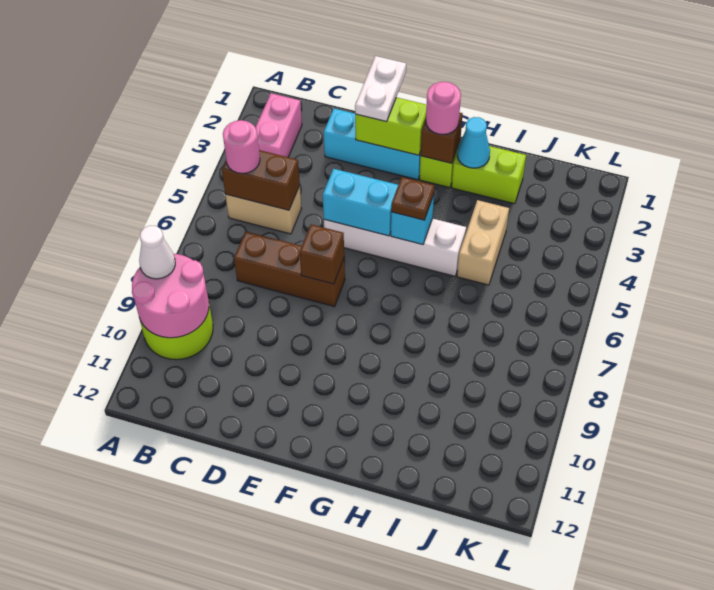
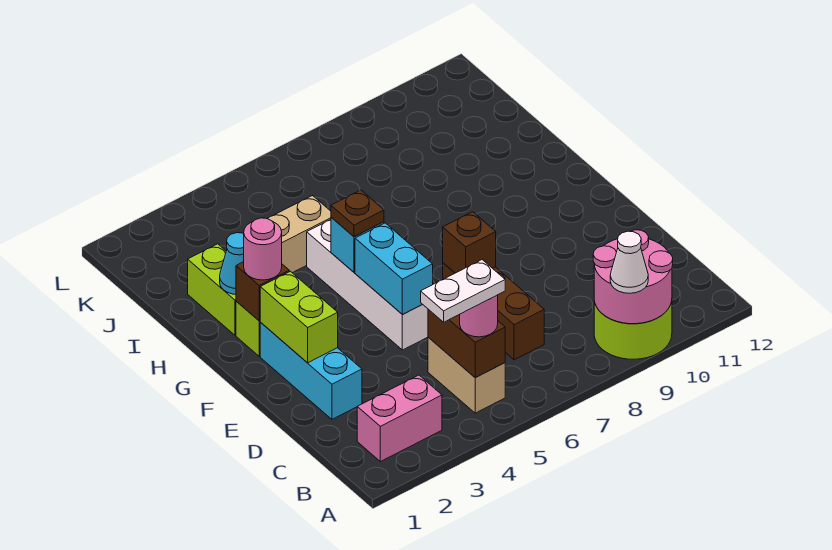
white 1x2 plate [355,56,406,122] -> white 1x2 plate moved to [421,260,505,322]

